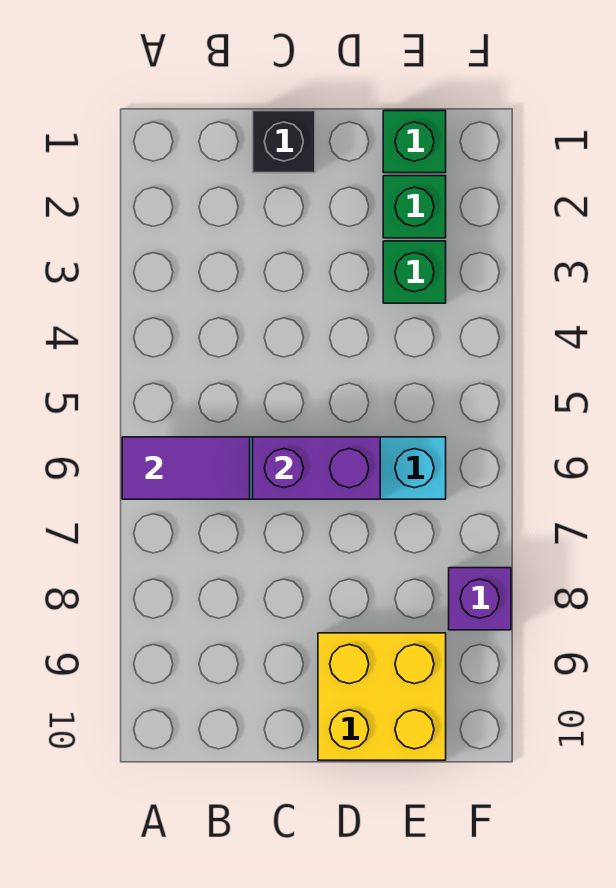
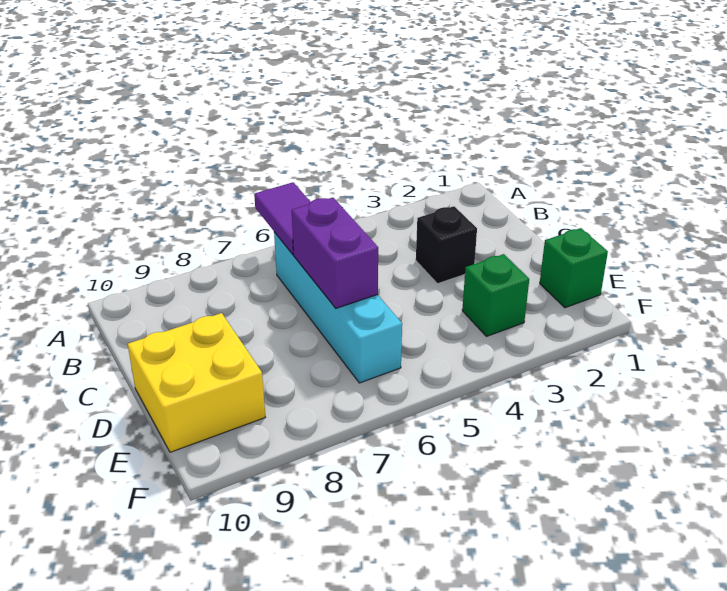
black 1x1 brick [253,111,315,173] -> black 1x1 brick moved to [416,206,477,284]
green 1x1 brick [383,176,446,238] -> none
purple 1x1 brick [449,568,511,630] -> none

